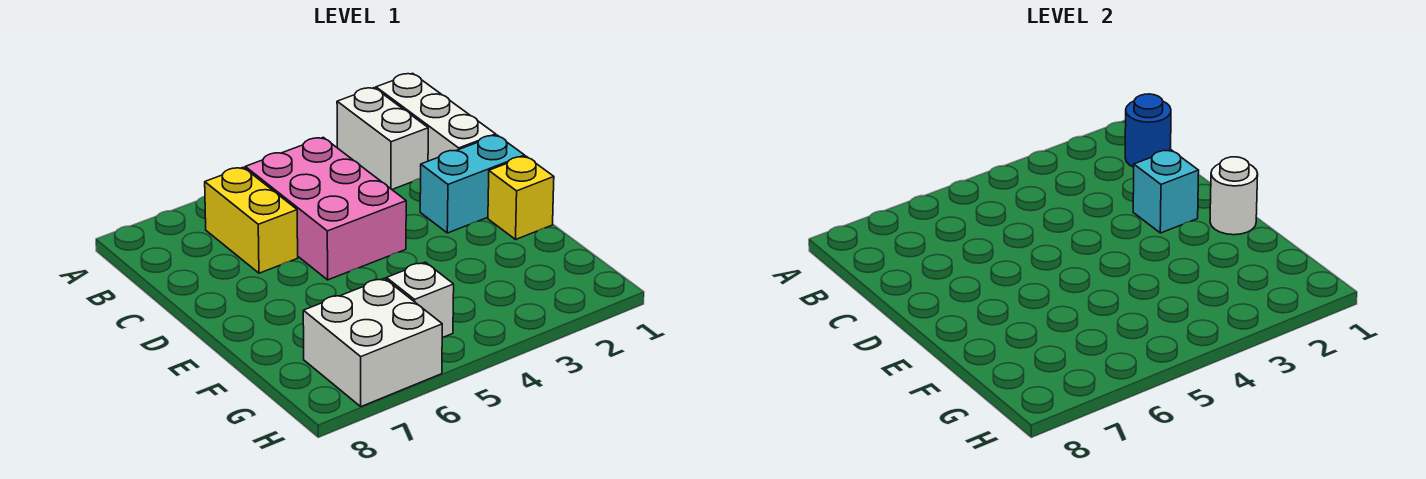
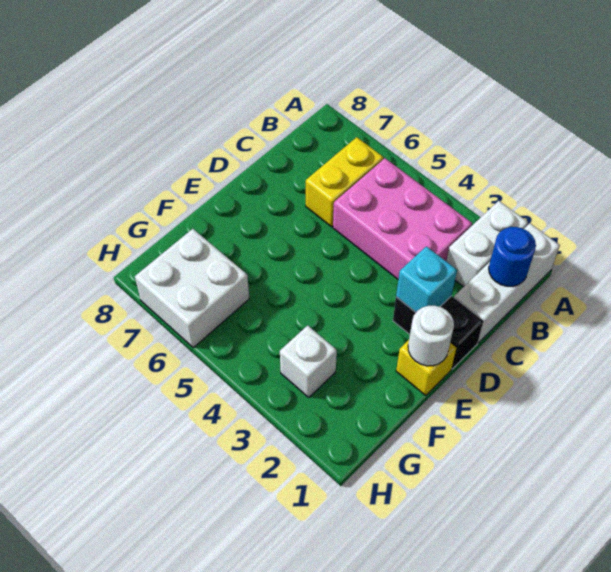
pink 2x3 brick [245,137,406,280] -> pink 2x3 brick turned to [333,158,472,279]
cyan 1x2 brick [420,135,525,233] -> black 1x2 brick [393,296,483,369]
white 1x1 brick [386,262,454,338] -> white 1x1 brick moved to [280,325,337,397]

